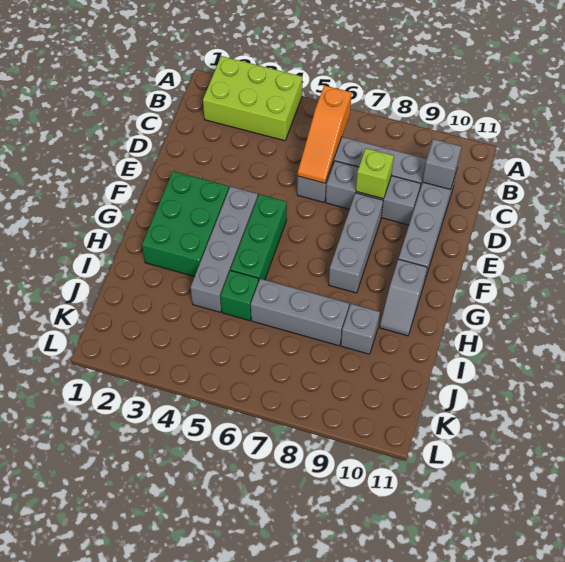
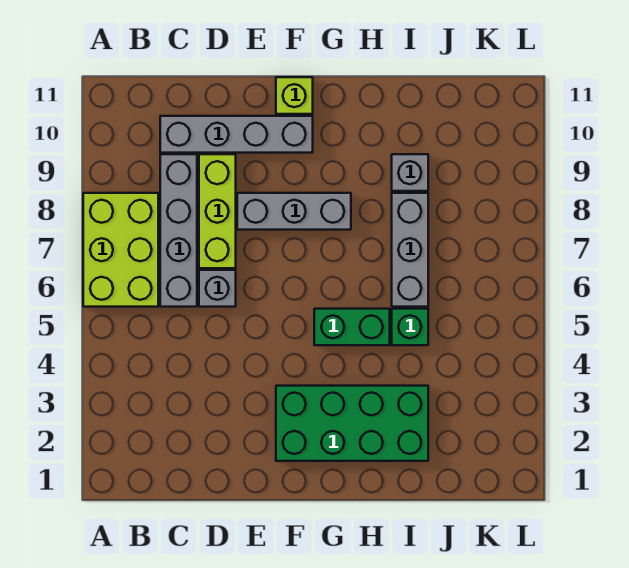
lime 2x3 brick [203,56,302,141] -> lime 2x3 brick moved to [83,193,158,307]
orange 1x3 slope [298,85,352,183] -> none
grey 1x1 brick [423,139,462,190] -> none
grey 1x3 brick [326,161,421,225] -> lime 1x3 brick [199,154,236,268]
lime 1x1 brick [356,148,394,199] -> lime 1x1 brick moved to [276,77,313,114]
green 2x3 brick [142,171,229,277] -> green 2x4 brick [276,386,428,461]
grey 1x4 brick [191,187,258,312] -> none
green 1x3 brick [231,194,287,280] -> green 1x2 brick [314,309,390,345]
grey 1x2 slope [380,259,427,336] -> none

